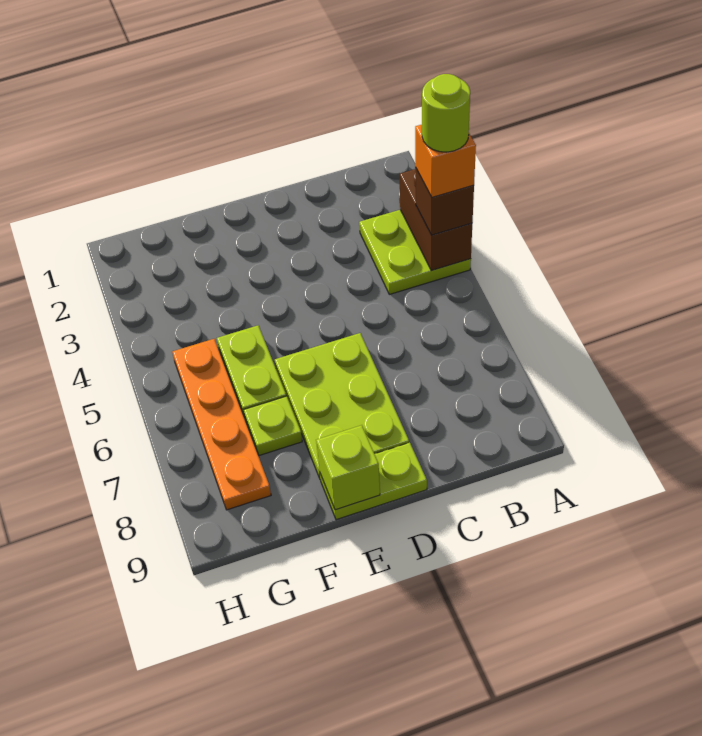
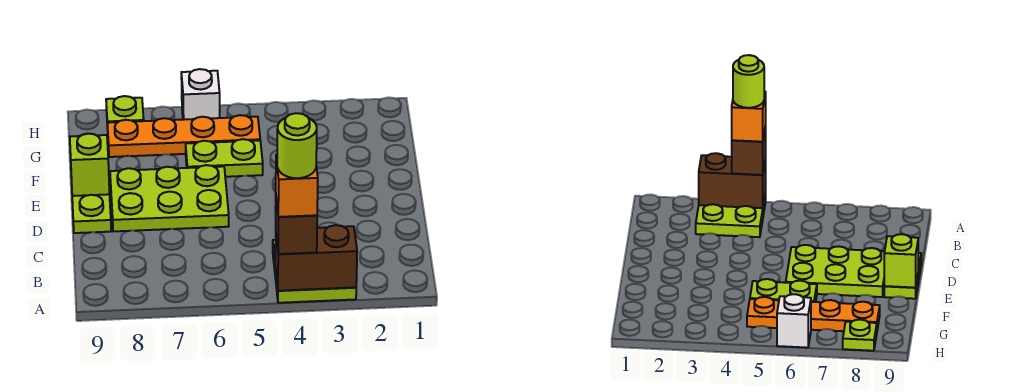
lime 1x1 plate [244,396,302,456] -> lime 1x1 plate moved to [106,96,144,129]
none -> white 1x1 brick [181,69,220,120]

